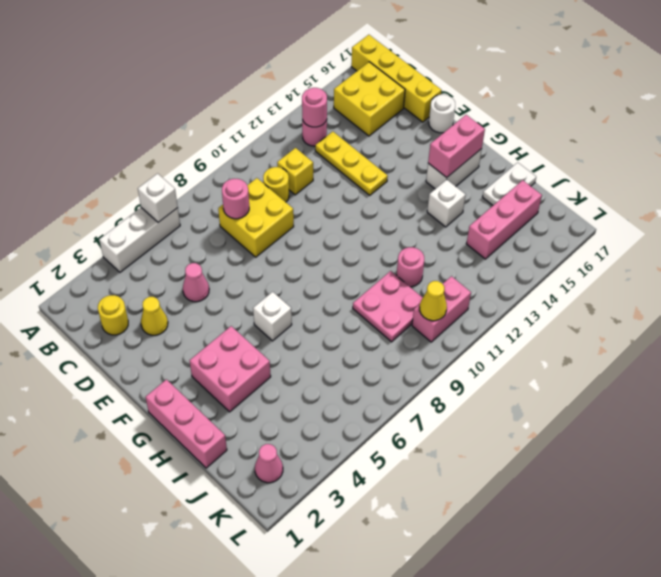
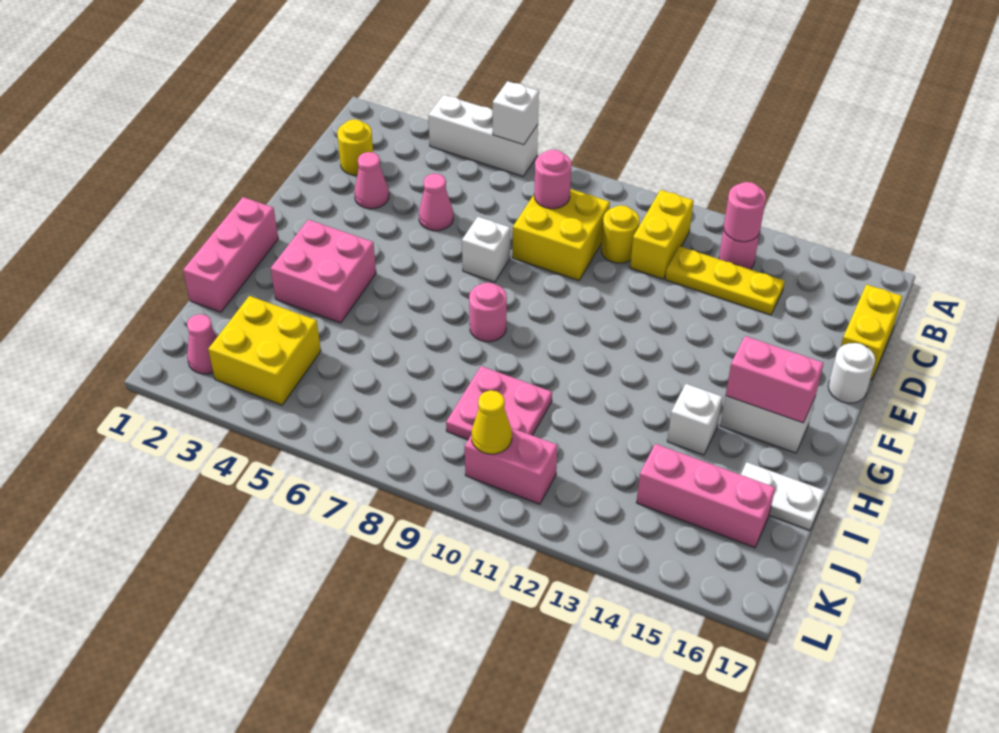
yellow 1x4 brick [351,35,442,122] -> yellow 1x2 brick [841,284,903,380]
yellow 2x2 brick [334,62,405,136] -> yellow 2x2 brick moved to [208,296,321,405]
yellow 1x1 brick [277,148,313,195] -> yellow 1x2 brick [630,190,694,279]
yellow 1x3 plate [315,132,388,195] -> yellow 1x3 plate turned to [665,246,785,315]
yellow 1x1 cone [141,297,168,335] -> pink 1x1 cone [354,152,389,209]
white 1x1 brick [253,292,292,341] -> white 1x1 brick moved to [462,217,510,282]
pink 1x1 round brick [397,247,424,287] -> pink 1x1 round brick moved to [469,283,507,342]

